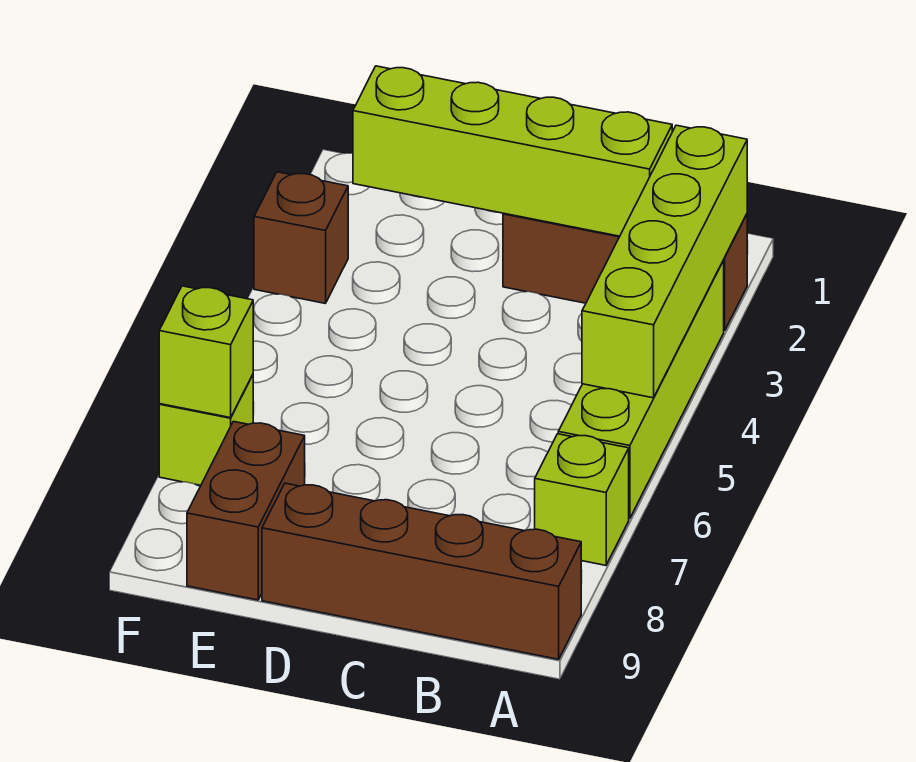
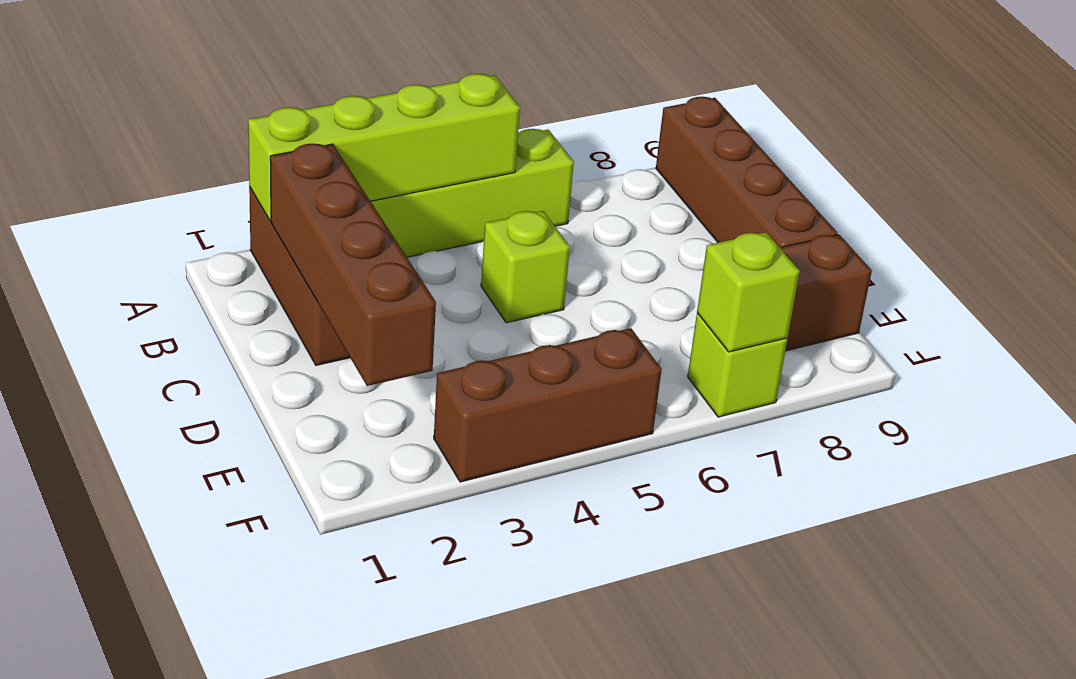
lime 1x1 brick [535,434,629,565] -> lime 1x1 brick moved to [481,211,570,323]
lime 1x4 brick [353,66,672,236] -> brown 1x4 brick [270,143,436,386]
brown 1x1 brick [254,172,348,303] -> brown 1x3 brick [434,328,662,482]

